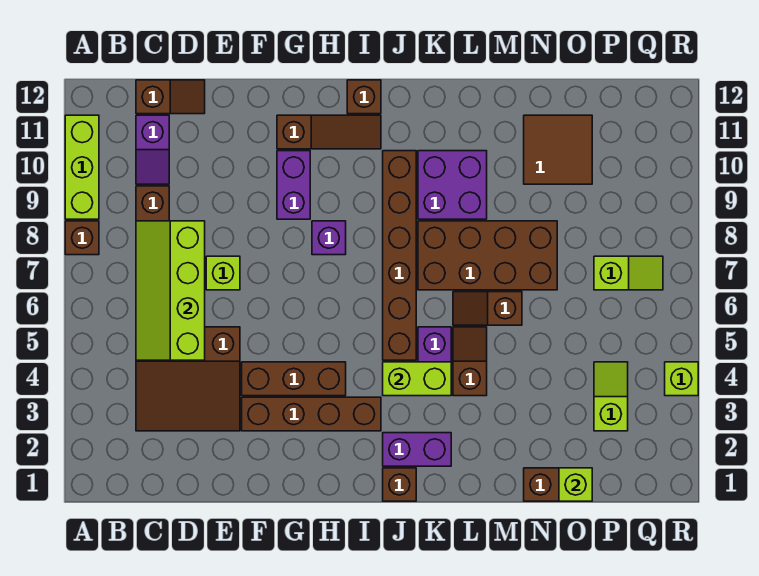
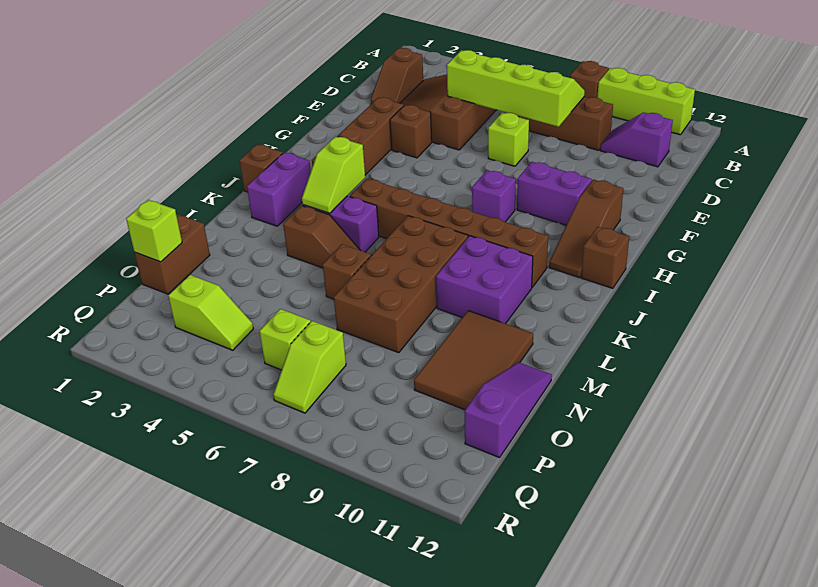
brown 1x2 slope [136,80,205,114] -> brown 1x2 slope moved to [371,48,423,104]
brown 1x3 brick [242,362,346,396] -> brown 1x1 brick [390,105,432,158]
lime 1x2 brick [383,362,451,396] -> lime 1x2 slope [302,137,365,213]
brown 2x2 tile [524,115,592,184] -> brown 2x3 tile [414,311,533,410]
none -> purple 1x3 slope [465,362,552,458]
lime 1x1 brick [665,362,698,396] -> lime 1x1 brick moved to [260,309,311,370]

